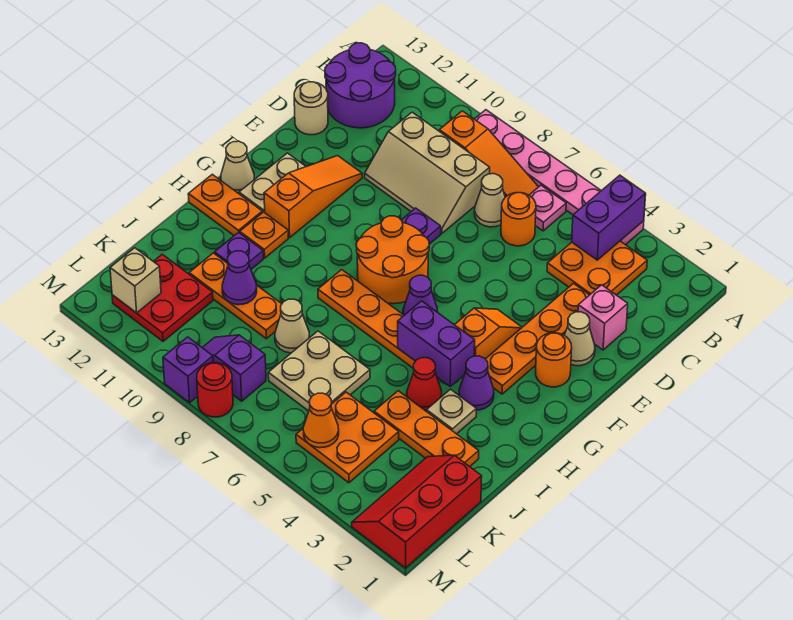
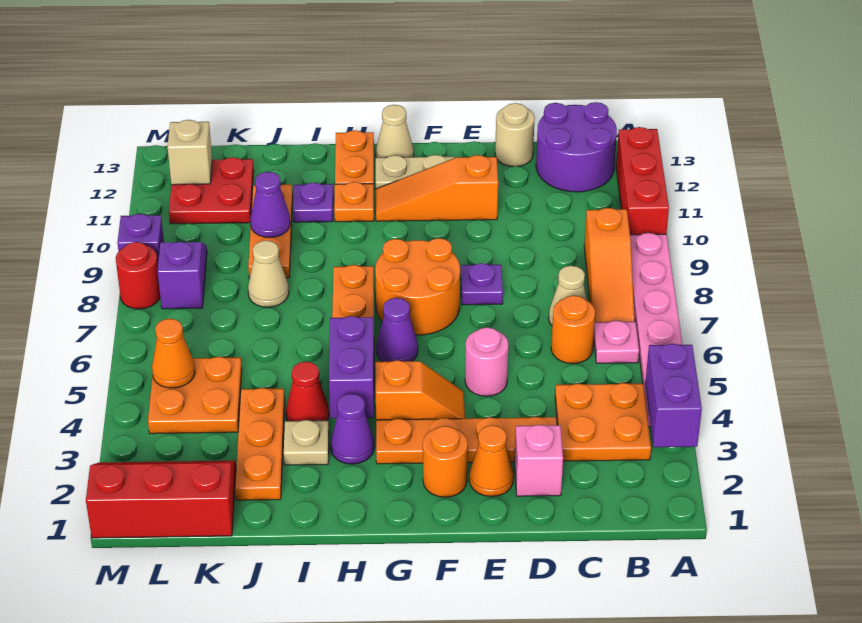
purple 1x2 brick [572,175,646,260] -> purple 1x2 brick turned to [645,344,702,447]
none -> red 1x3 brick [616,127,669,235]
tan 2x3 slope [365,112,490,234] -> none
tan 1x1 cone [564,312,595,366] -> orange 1x1 cone [469,425,514,497]
none -> pink 1x1 round brick [465,327,508,396]
orange 1x3 slope [264,156,362,238] -> orange 1x3 slope turned to [376,155,498,221]
tan 2x2 plate [268,331,370,411] -> none

